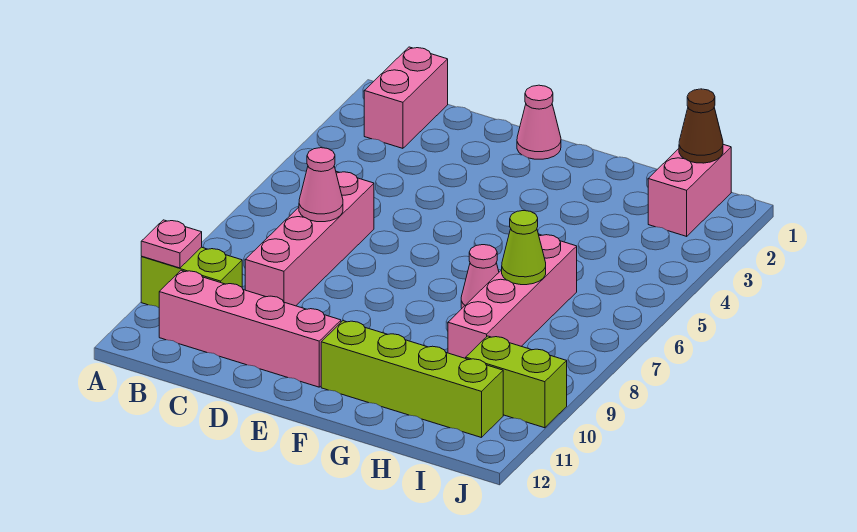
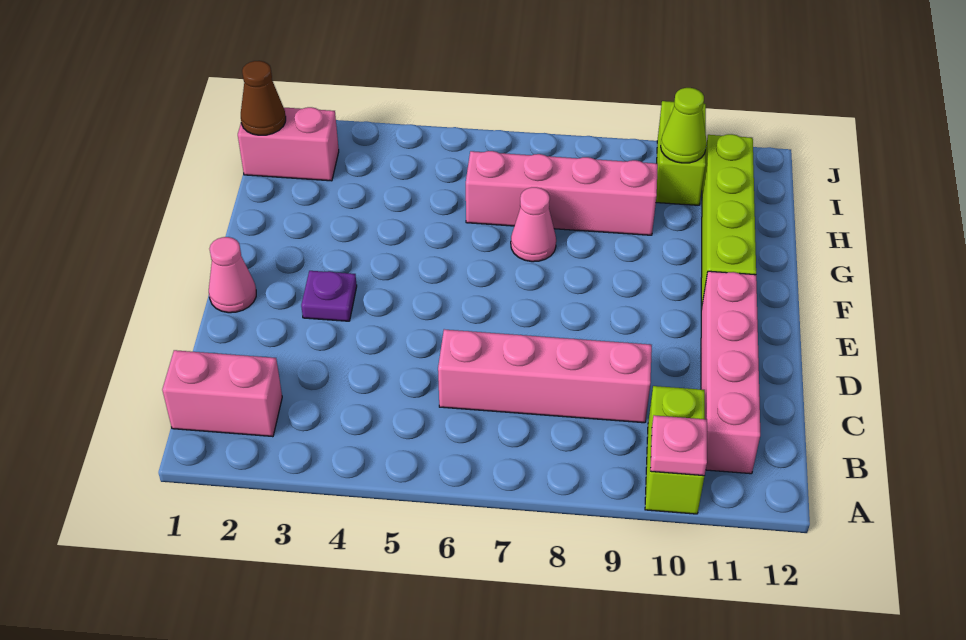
pink 1x1 cone [299,148,343,222] -> none
none -> purple 1x1 plate [301,271,357,321]
lime 1x1 cone [502,211,546,285] -> lime 1x1 cone moved to [661,88,707,163]

